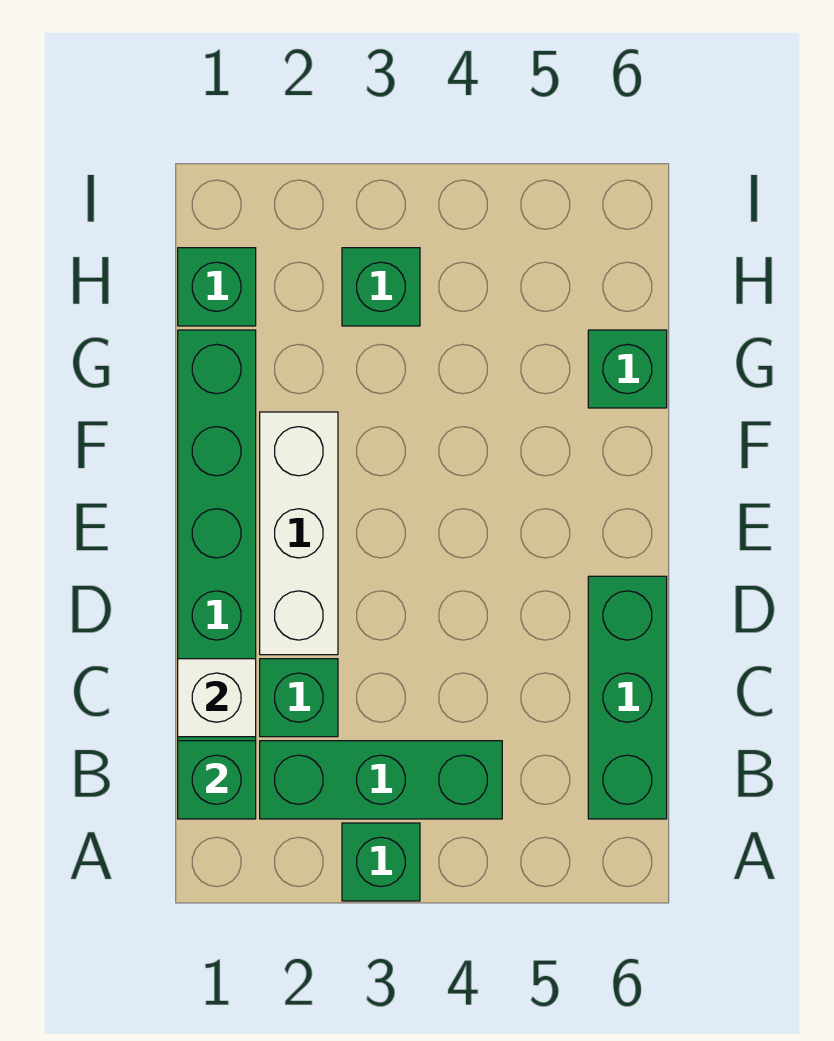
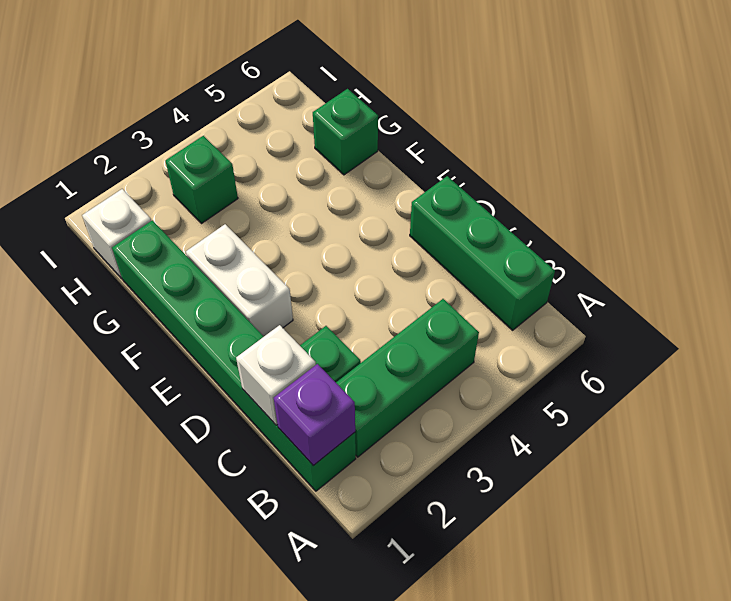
green 1x1 brick [342,823,420,901] -> none
green 1x1 brick [178,741,256,819] -> purple 1x1 brick [274,364,355,466]
white 1x3 brick [260,412,338,655] -> white 1x2 brick [186,224,293,336]
green 1x1 brick [178,248,256,326] -> white 1x1 brick [82,189,151,278]

